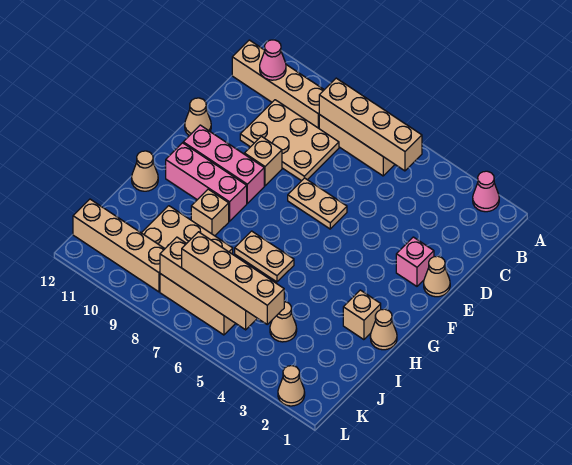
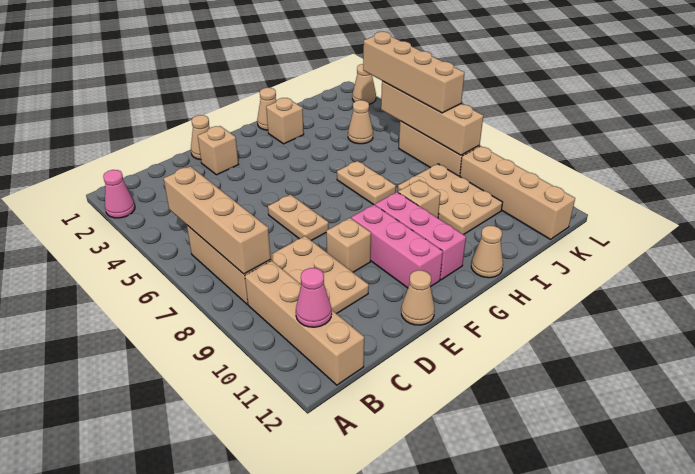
pink 1x1 brick [396,237,434,286] -> tan 1x1 brick [198,126,239,175]

